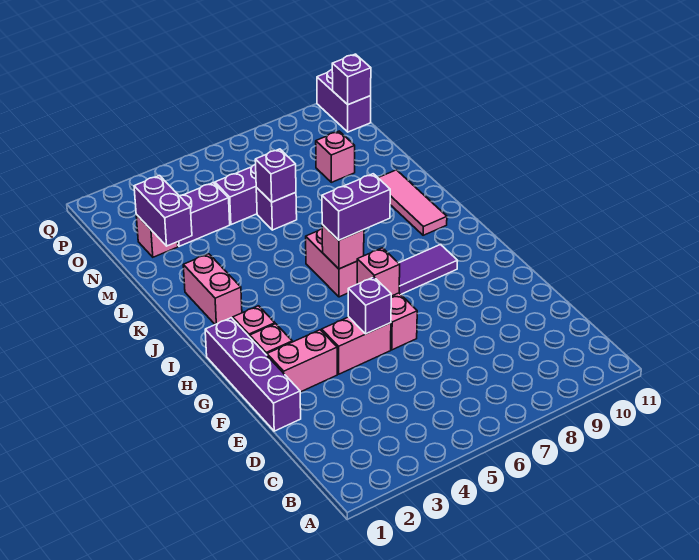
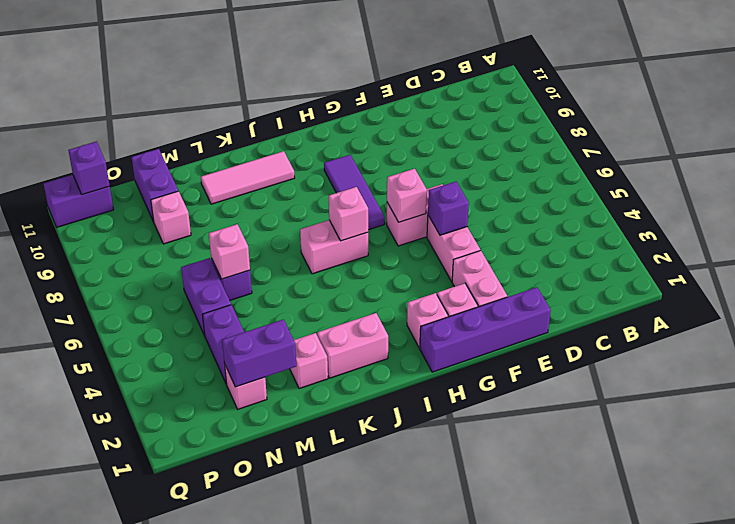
purple 1x2 brick [322,174,390,240] -> purple 1x2 brick moved to [132,149,178,222]
none -> pink 1x1 brick [290,333,328,389]
purple 1x1 brick [255,149,296,202] -> pink 1x1 brick [209,224,250,279]

